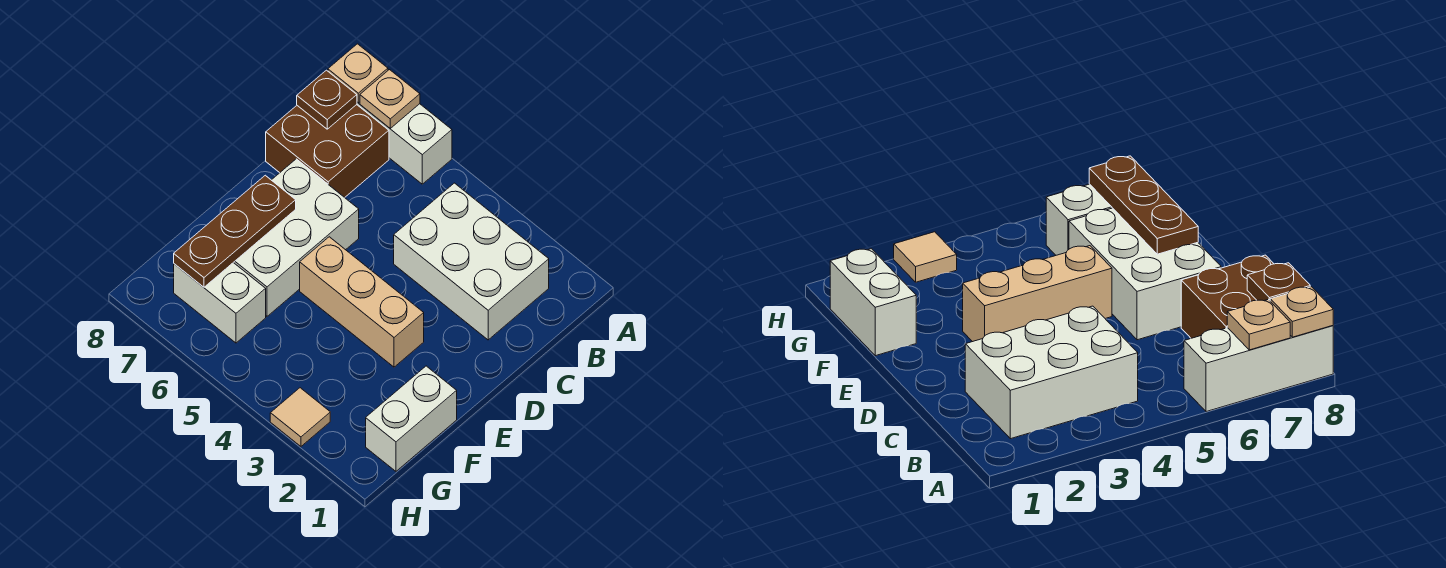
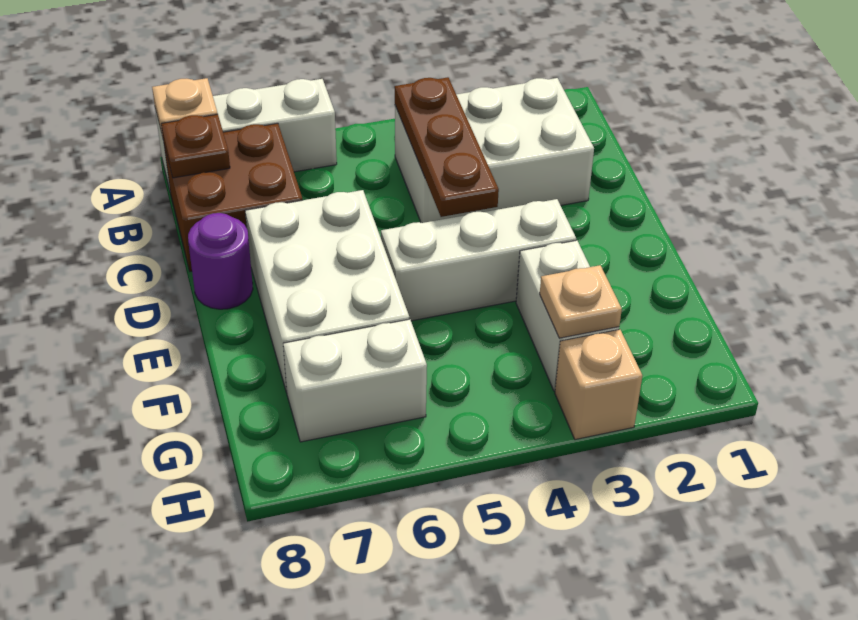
tan 1x1 plate [360,70,420,128] -> tan 1x1 plate moved to [540,265,622,338]
none -> purple 1x1 round brick [188,213,253,309]
tan 1x3 brick [300,237,424,367] -> white 1x3 brick [381,199,576,321]
brown 1x3 plate [174,175,296,287] -> brown 1x3 plate moved to [395,77,499,217]
white 1x2 brick [366,366,457,471] -> white 1x2 brick moved to [516,240,619,391]
tan 1x1 tile [270,388,330,446] -> tan 1x1 brick [555,330,642,440]

